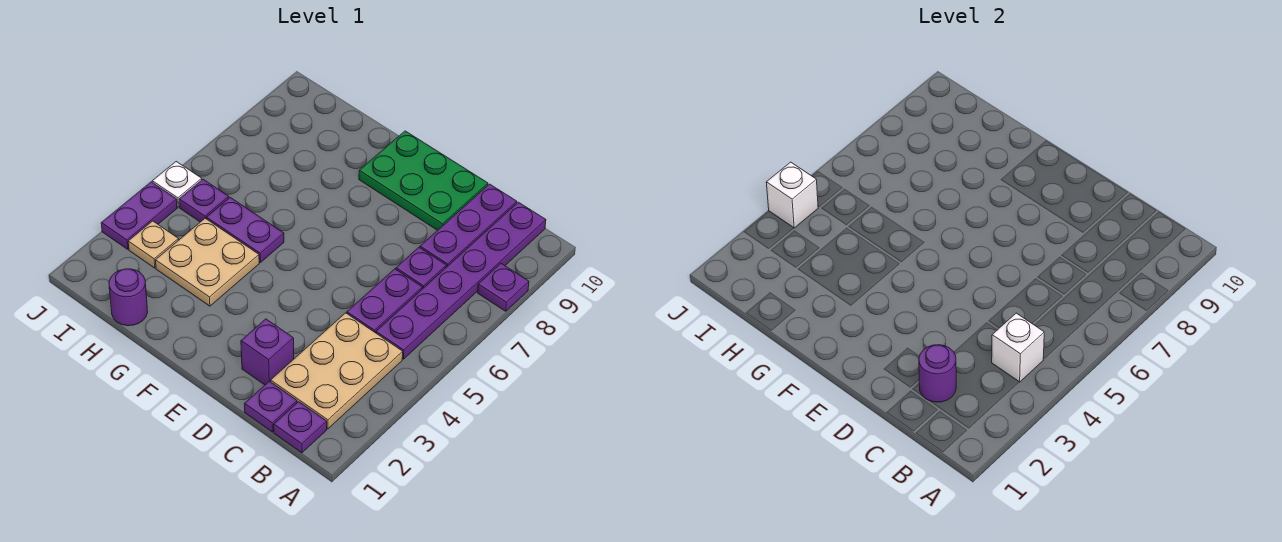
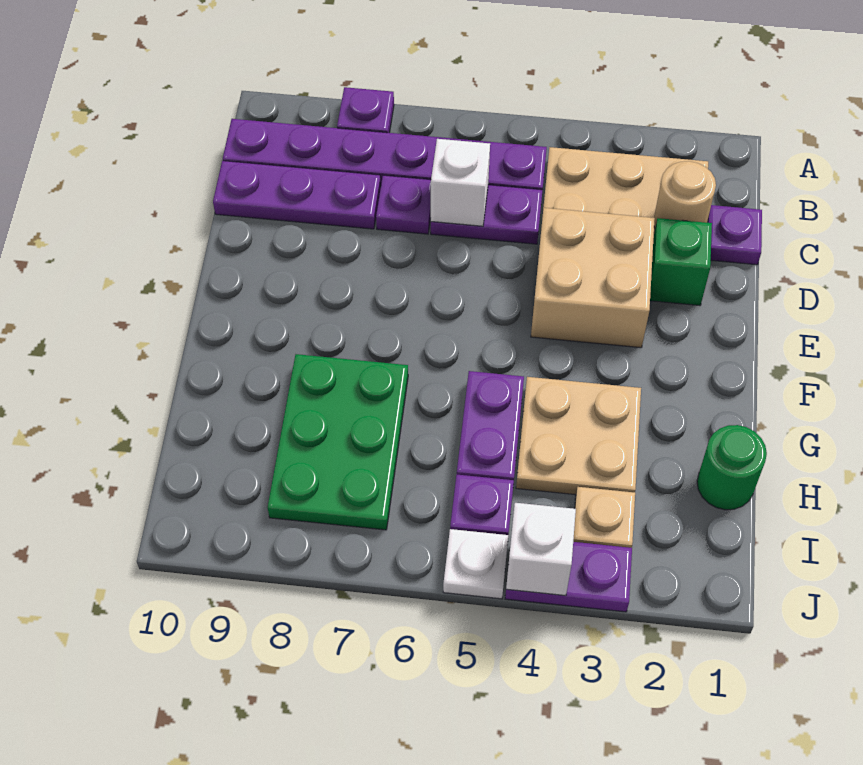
purple 1x1 plate [274,402,327,453] -> none
white 1x1 brick [992,313,1044,382] -> white 1x1 brick moved to [431,139,490,226]
purple 1x1 round brick [919,345,956,402] -> tan 1x1 round brick [654,161,716,228]
purple 1x1 brick [241,319,294,385] -> green 1x1 brick [650,218,712,306]
none -> tan 2x2 brick [531,208,655,348]
green 2x3 plate [359,131,488,230] -> green 2x3 plate moved to [268,354,408,530]
purple 1x1 round brick [109,269,148,326] -> green 1x1 round brick [697,425,767,510]

